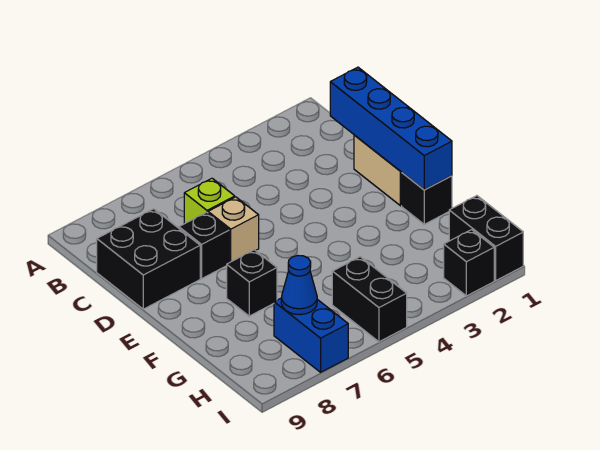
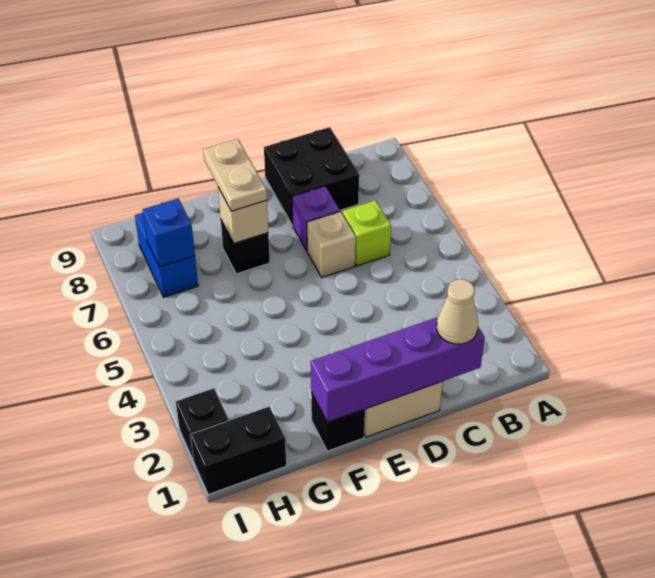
blue 1x4 brick [330,67,452,190] -> purple 1x4 brick [311,317,485,422]
none -> tan 1x1 cone [437,279,478,344]
black 1x1 brick [179,212,229,278] -> purple 1x1 brick [292,186,340,251]
none -> tan 1x1 brick [218,187,268,243]
none -> tan 1x2 plate [203,139,267,211]
black 1x2 brick [332,257,407,342] -> none
blue 1x2 brick [274,298,348,372] -> blue 1x2 brick turned to [135,213,198,297]
blue 1x1 cone [281,255,317,315] -> blue 1x1 brick [143,198,195,267]

